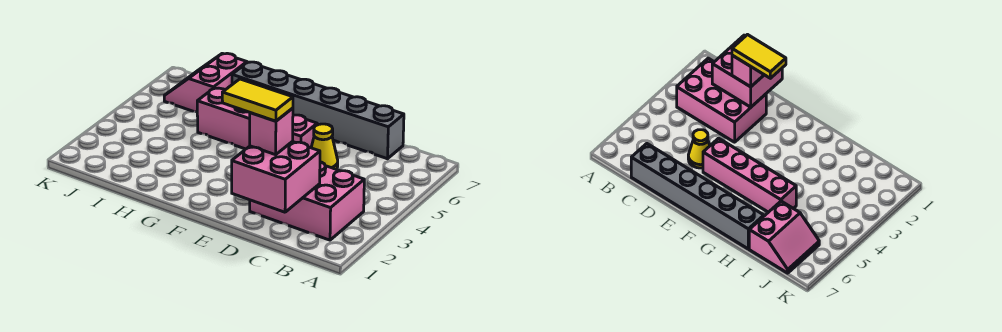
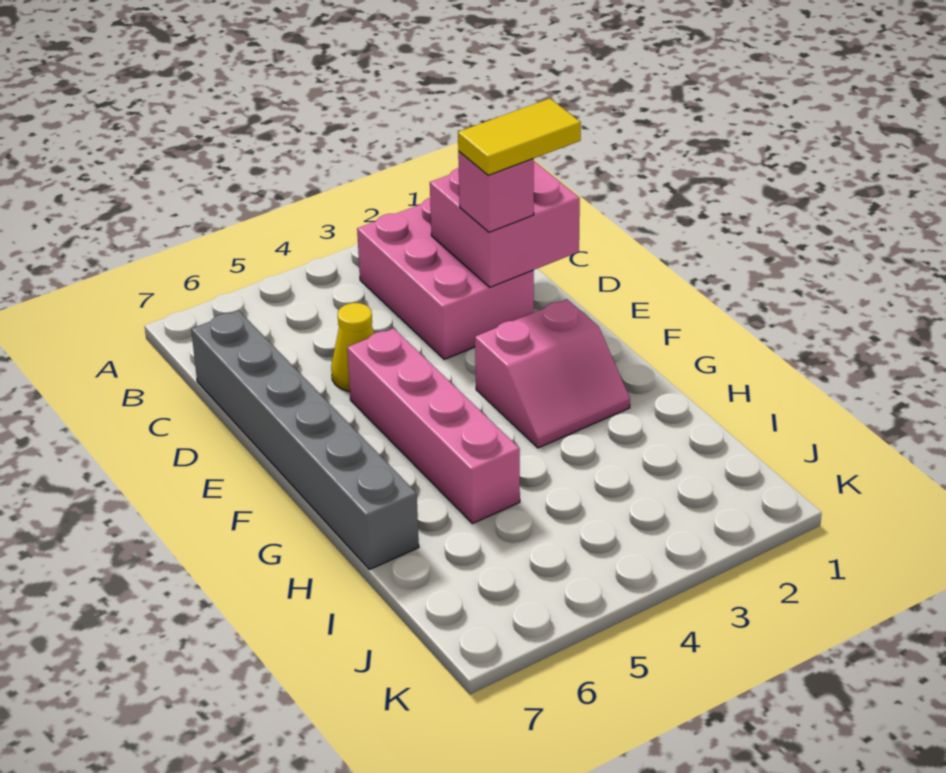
yellow 1x2 tile [222,79,293,121] -> yellow 1x2 tile turned to [458,99,581,175]
pink 2x2 slope [164,53,247,112] -> pink 2x2 slope moved to [475,299,630,448]

